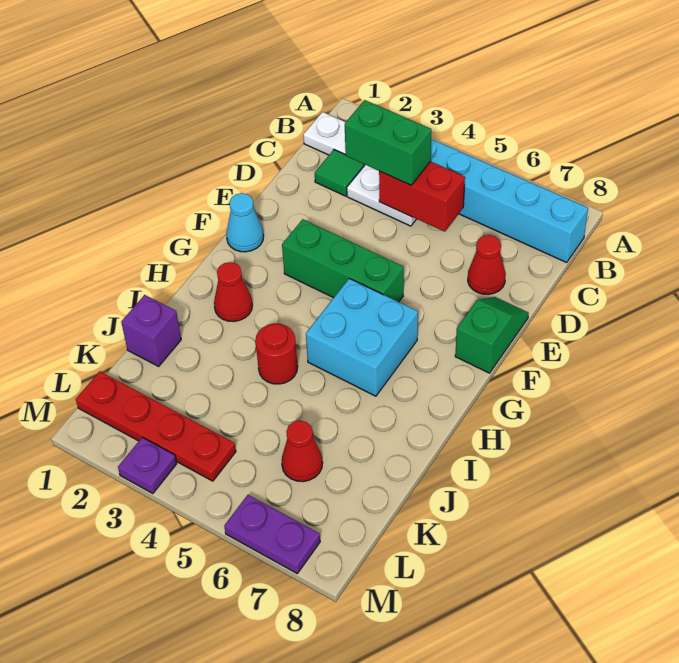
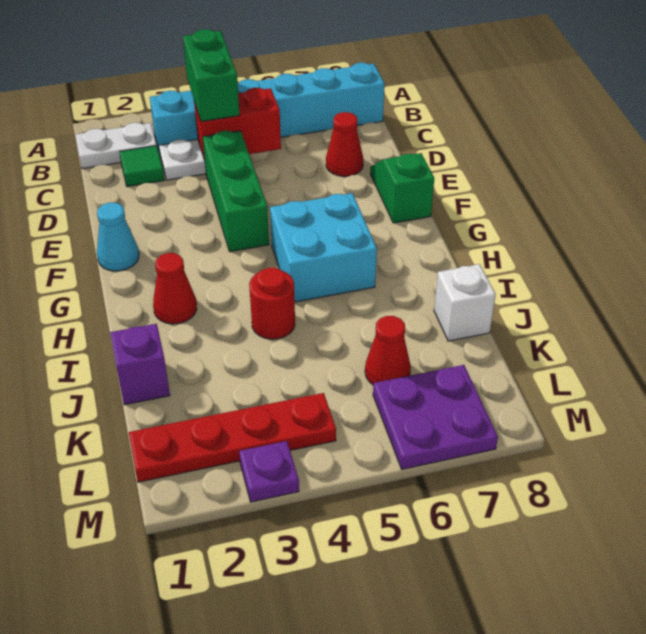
green 1x2 brick [345,100,431,185] -> green 1x2 brick turned to [183,29,239,121]
green 1x3 brick [282,219,404,302] -> green 1x3 brick turned to [203,131,269,252]
none -> white 1x1 brick [434,264,496,341]
purple 1x2 plate [224,495,320,573] -> purple 2x2 plate [373,365,498,469]

